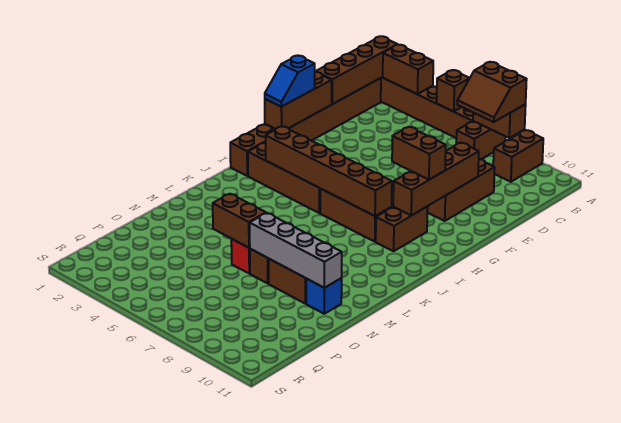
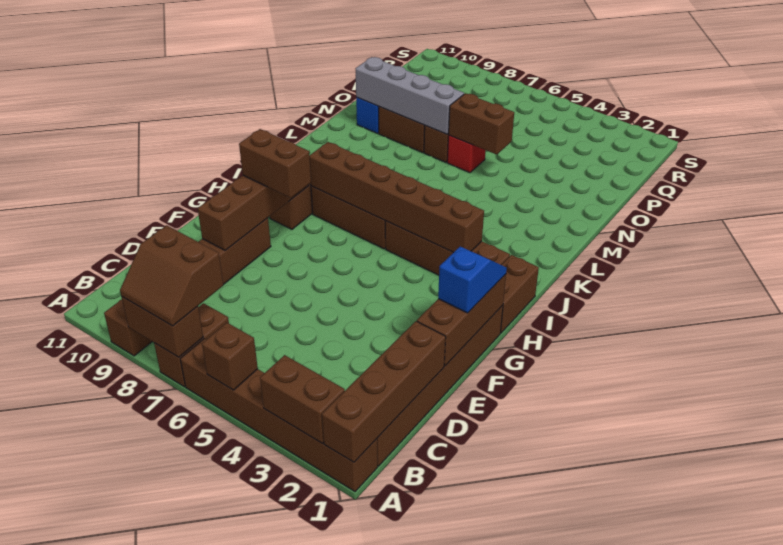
brown 2x2 slope [457,62,527,122] -> brown 2x2 slope turned to [120,225,223,326]

